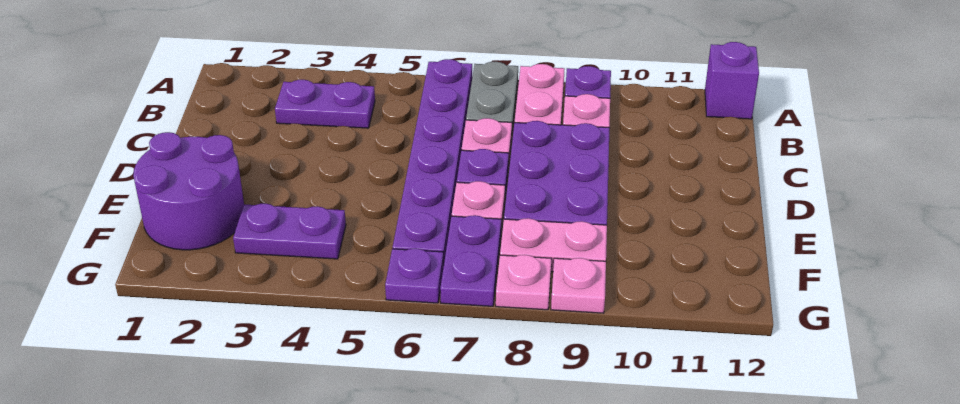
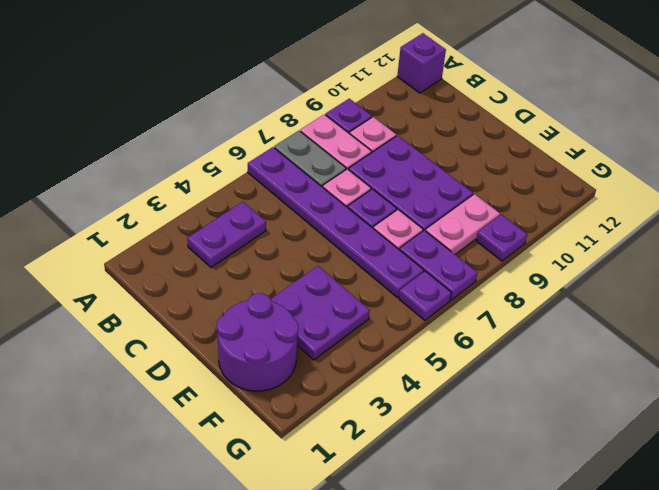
purple 1x2 plate [233,204,346,259] -> purple 2x2 plate [271,266,370,360]
pink 1x1 plate [496,255,552,310] -> none
pink 1x1 plate [551,258,606,313] -> purple 1x1 plate [476,214,527,261]

